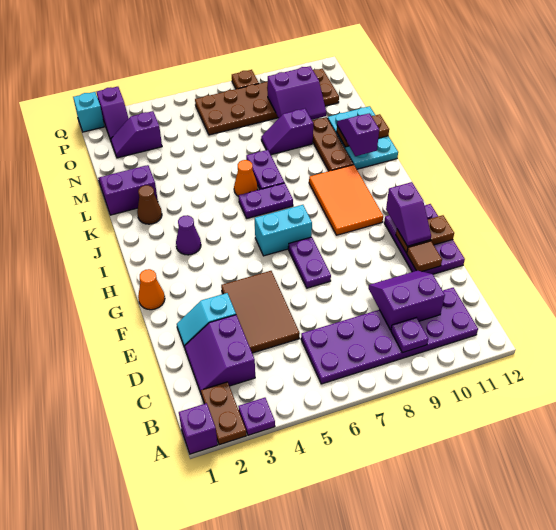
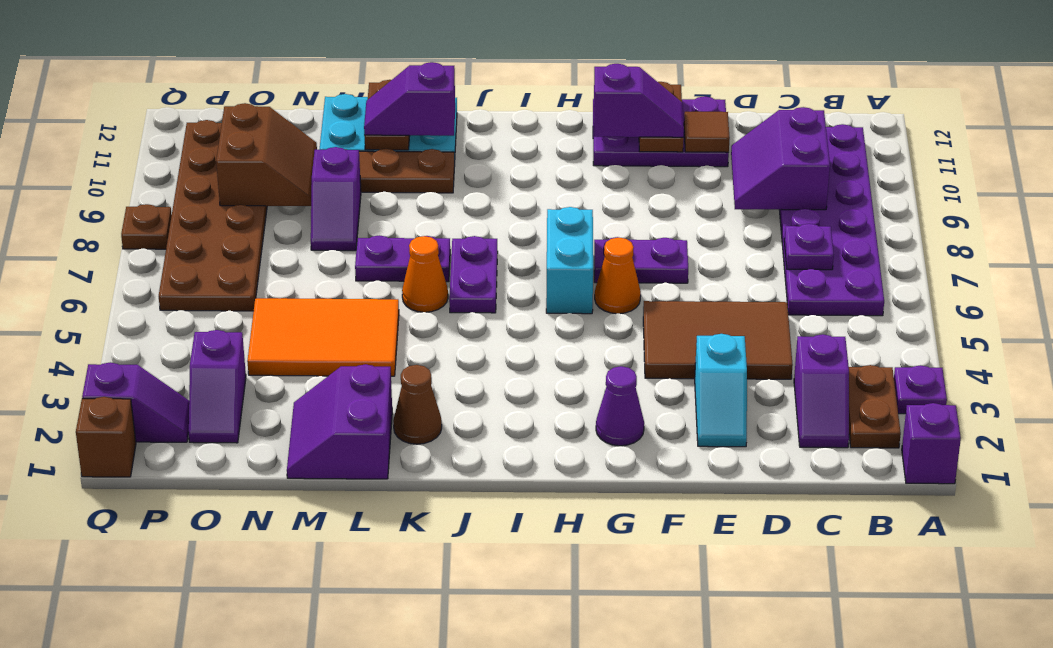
brown 1x2 plate [201,382,246,445] -> brown 1x2 plate turned to [849,365,901,448]
purple 1x1 plate [391,318,428,353] -> purple 1x1 plate moved to [784,224,834,270]
purple 2x2 slope [184,315,255,393] -> purple 1x2 slope [794,334,849,448]
orange 1x1 cone [138,269,165,310] -> orange 1x1 cone moved to [595,238,641,314]
orange 2x3 tile [309,165,383,235] -> orange 2x3 tile moved to [247,298,399,376]
purple 1x1 cone [176,215,201,255] -> purple 1x1 cone moved to [596,366,644,446]
purple 2x2 slope [268,66,326,120] -> brown 2x2 slope [216,103,317,206]
cyan 1x1 brick [73,92,104,132] -> brown 1x1 brick [76,397,136,477]

